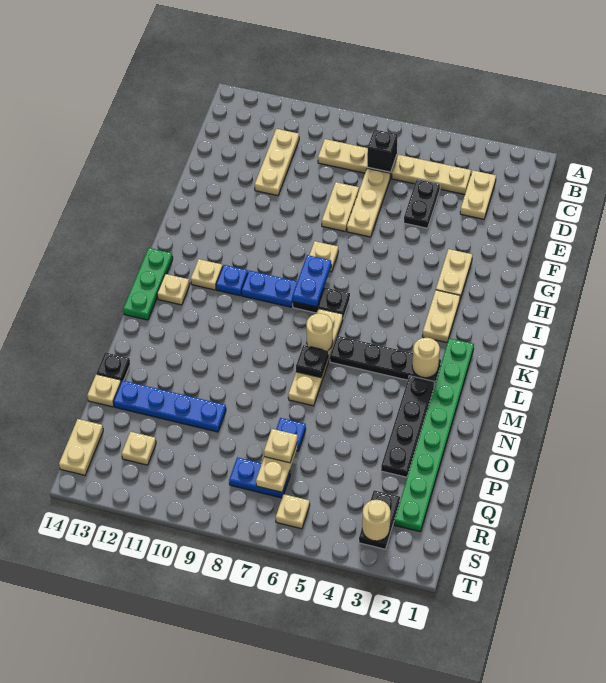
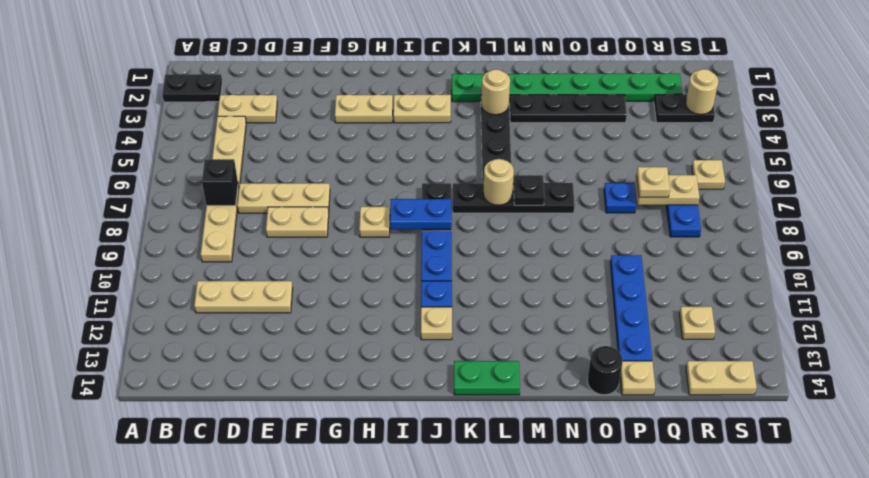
black 1x2 plate [404,179,440,228] -> black 1x2 plate moved to [162,74,222,102]
green 1x3 plate [123,248,173,320] -> green 1x2 plate [454,361,520,395]
tan 1x4 plate [288,309,343,406] -> black 1x4 plate [453,183,575,213]
tan 1x1 plate [157,274,190,305] -> none
black 1x1 plate [96,352,130,381] -> black 1x1 round brick [587,346,623,395]

